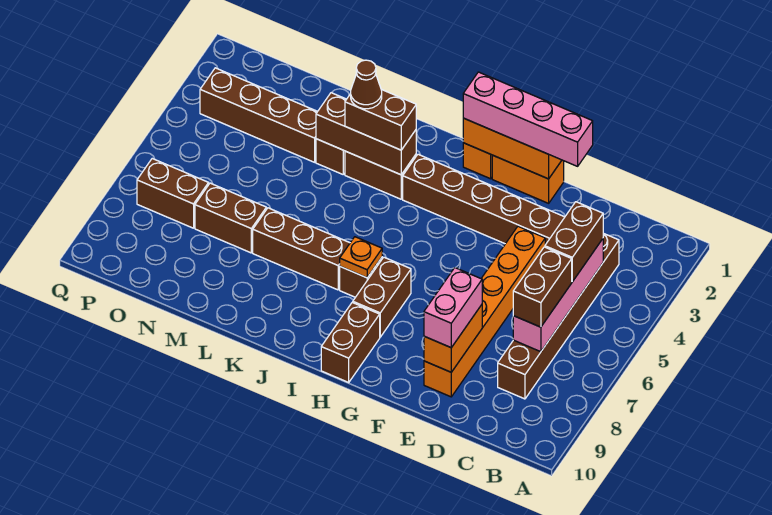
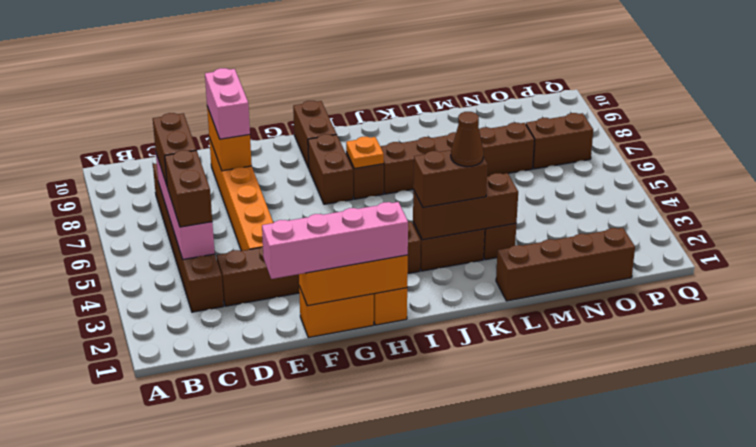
brown 1x4 brick [200,68,318,162] -> brown 1x4 brick moved to [496,228,635,301]

